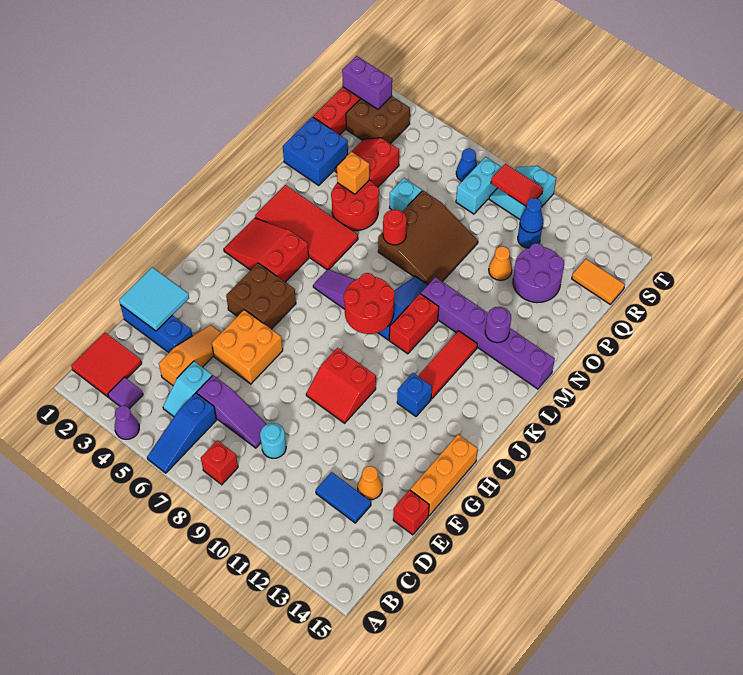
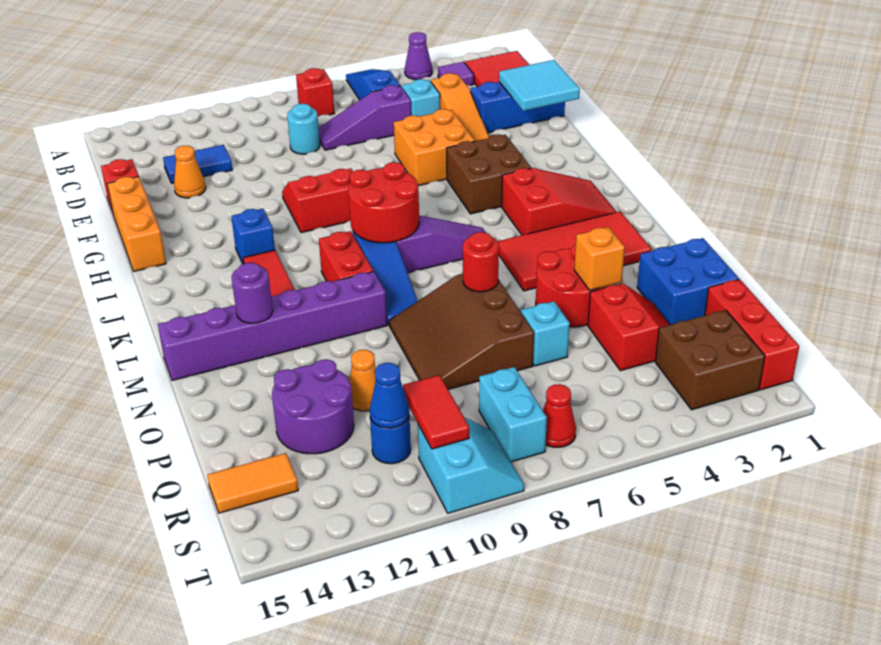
purple 1x2 brick [342,56,392,109] -> none
blue 1x1 cone [456,149,477,181] -> red 1x1 cone [543,384,576,448]
red 1x2 tile [491,164,543,206] -> red 1x2 tile turned to [403,375,469,449]

